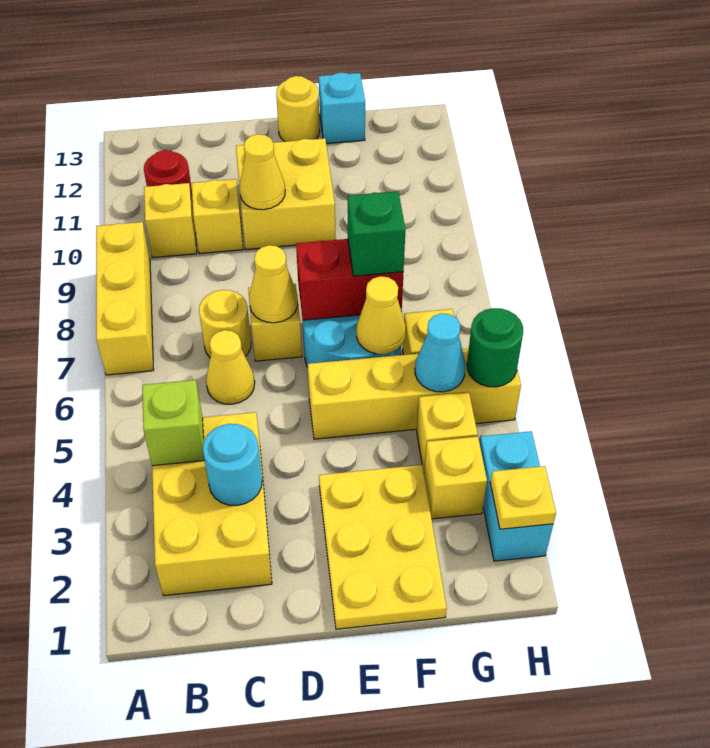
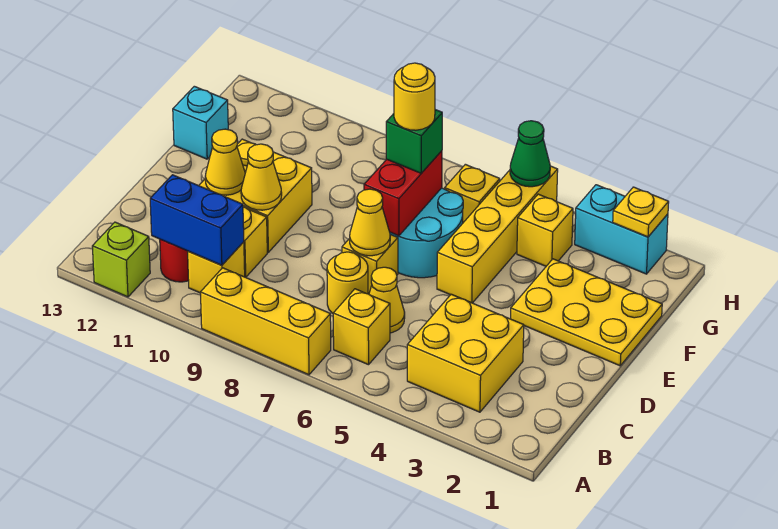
yellow 2x3 brick [152,412,272,596] -> yellow 2x2 brick [407,294,524,412]
lime 1x1 brick [142,380,205,466] -> lime 1x1 brick moved to [92,222,150,297]
none -> blue 1x2 brick [150,175,244,265]
cyan 1x1 round brick [203,424,262,505] -> none
yellow 1x1 round brick [276,76,320,142] -> yellow 1x1 round brick moved to [394,63,435,130]
yellow 1x1 cone [357,276,406,354] -> yellow 1x1 cone moved to [205,129,245,195]
yellow 1x1 brick [424,437,487,519] -> yellow 1x1 brick moved to [333,289,390,365]
cyan 1x1 cone [415,313,465,392] -> none
green 1x1 round brick [467,308,523,387] -> green 1x1 cone [510,121,550,187]

